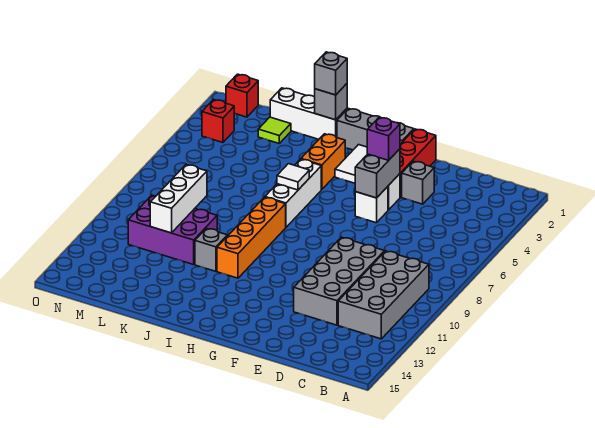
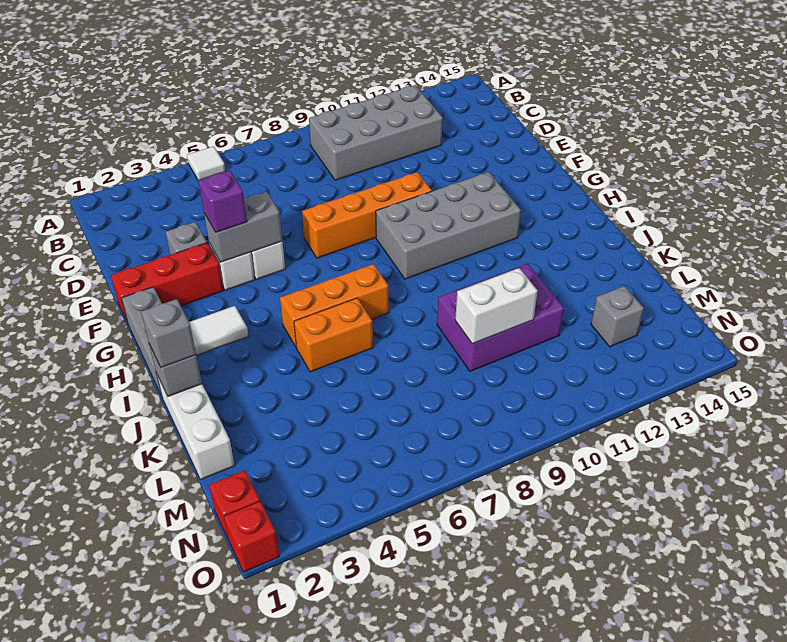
grey 2x4 brick [294,237,384,325] -> grey 2x4 brick moved to [376,172,521,279]
orange 1x2 brick [301,134,345,189] -> orange 1x2 brick moved to [294,298,373,372]
white 1x3 brick [265,159,321,227] -> orange 1x3 brick [280,264,389,347]
white 1x1 tile [277,164,309,190] -> white 1x1 tile moved to [187,146,226,181]
orange 1x4 brick [217,197,286,278] -> orange 1x4 brick moved to [302,172,432,258]
grey 1x1 brick [195,228,227,271] -> grey 1x1 brick moved to [591,286,644,347]
purple 2x3 brick [128,195,217,265] -> purple 2x3 brick turned to [437,264,564,371]
lime 1x1 tile [258,117,291,143] -> none
white 1x3 brick [150,165,207,233] -> white 1x2 brick [455,268,538,344]
red 1x1 brick [202,100,234,143] -> red 1x1 brick moved to [224,501,279,572]

